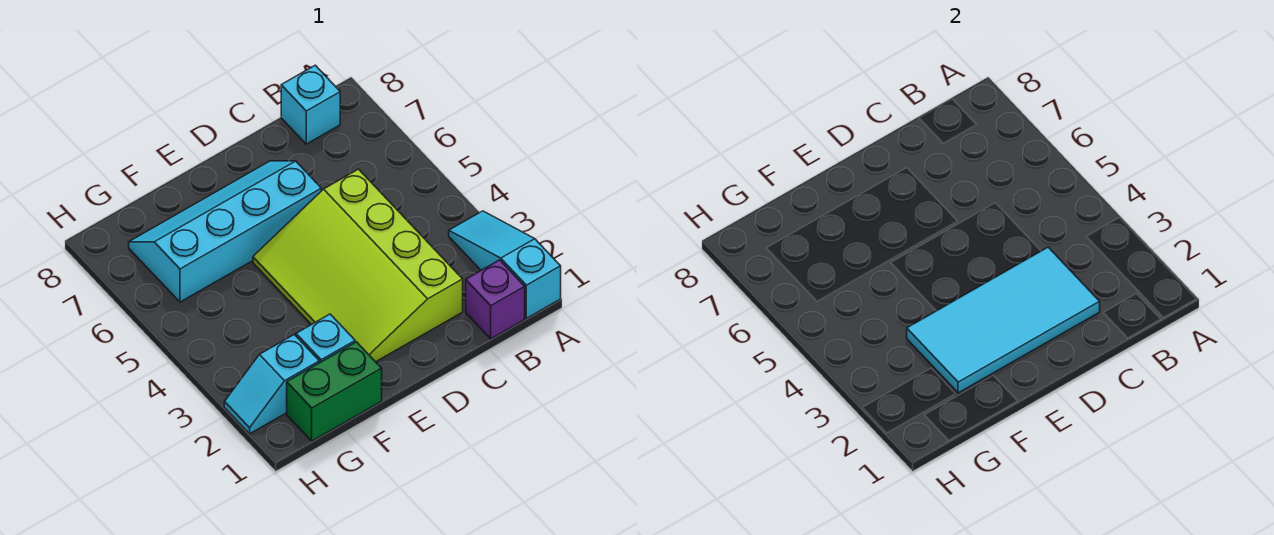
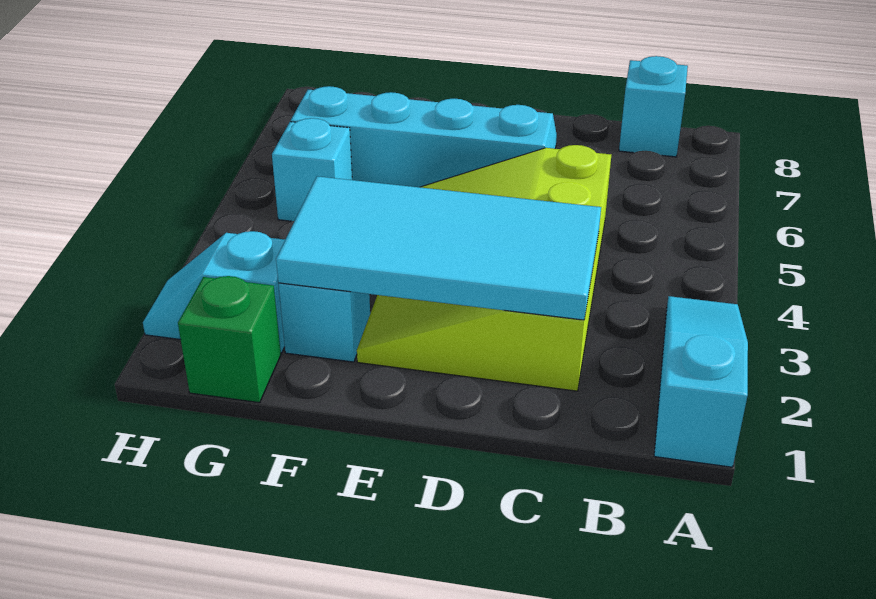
purple 1x1 brick [466,260,525,339] -> none
green 1x2 brick [287,342,382,441] -> green 1x1 brick [178,276,281,403]
none -> cyan 1x1 brick [272,118,352,221]

